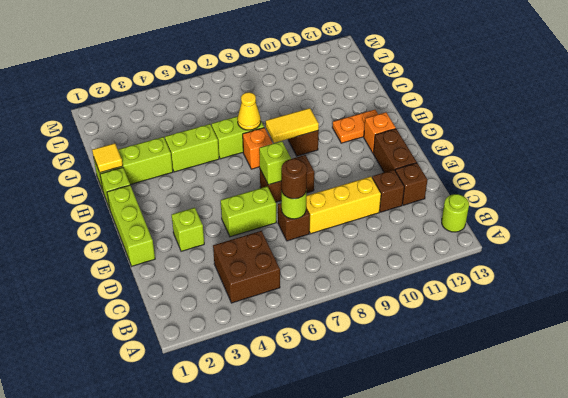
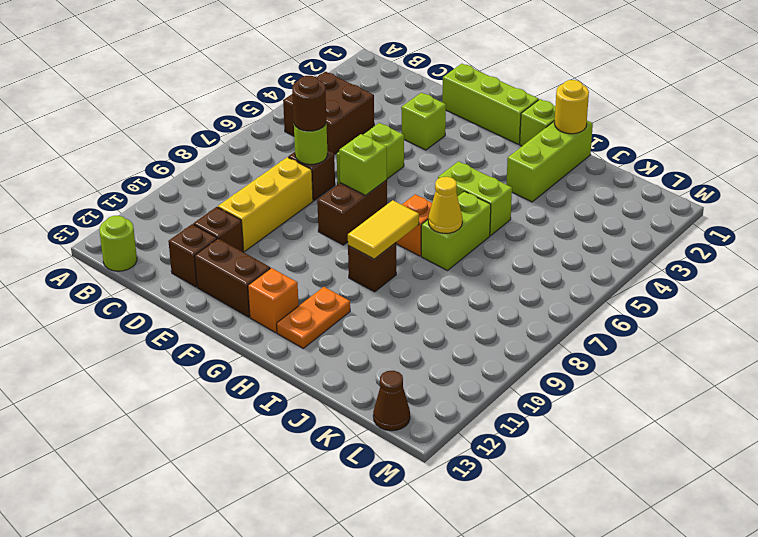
yellow 1x1 tile [92,143,123,173] -> yellow 1x1 round brick [554,80,589,134]
lime 1x2 brick [165,124,219,172] -> lime 1x2 brick turned to [438,161,512,236]
none -> brown 1x1 cone [373,371,410,431]

